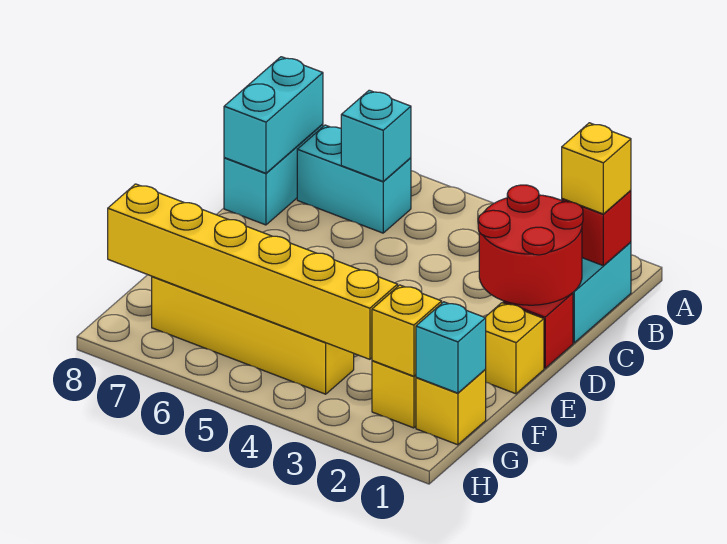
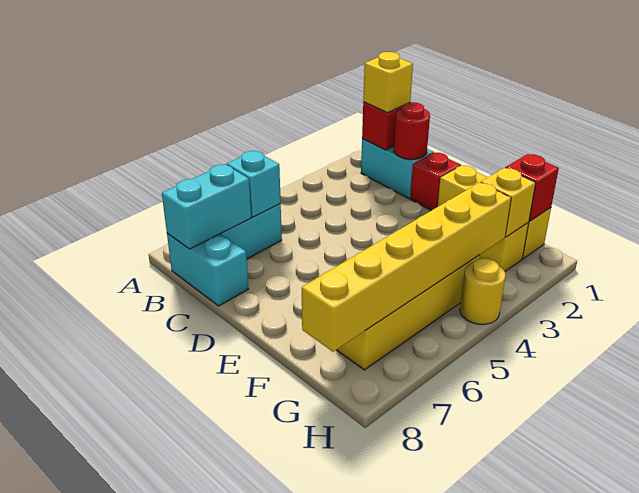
cyan 1x2 brick [224,57,323,173] -> cyan 1x2 brick turned to [162,165,251,249]
red 2x2 round brick [478,185,583,305] -> red 1x1 round brick [394,102,430,159]
cyan 1x1 brick [416,302,486,393] -> red 1x1 brick [505,154,559,221]
none -> yellow 1x1 round brick [460,258,506,324]

